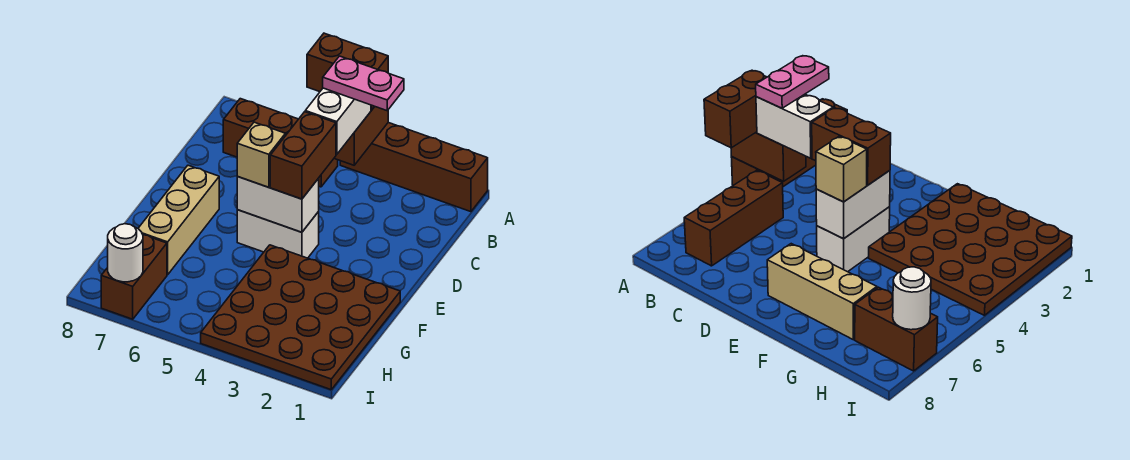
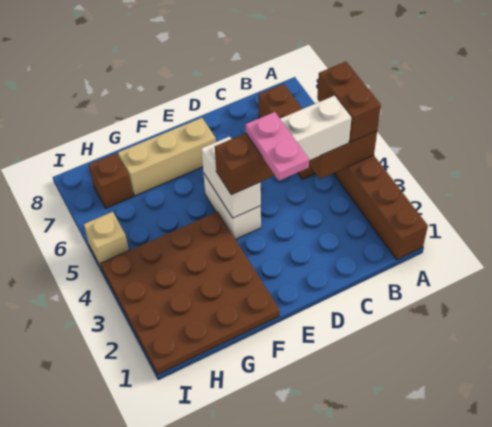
pink 1x2 plate [323,56,404,111] -> pink 1x2 plate moved to [245,112,309,181]
tan 1x1 brick [237,122,285,187] -> tan 1x1 brick moved to [84,212,129,267]
brown 1x2 brick [101,235,167,319] -> brown 1x1 brick [89,153,133,208]
white 1x1 round brick [108,224,143,282] -> none

